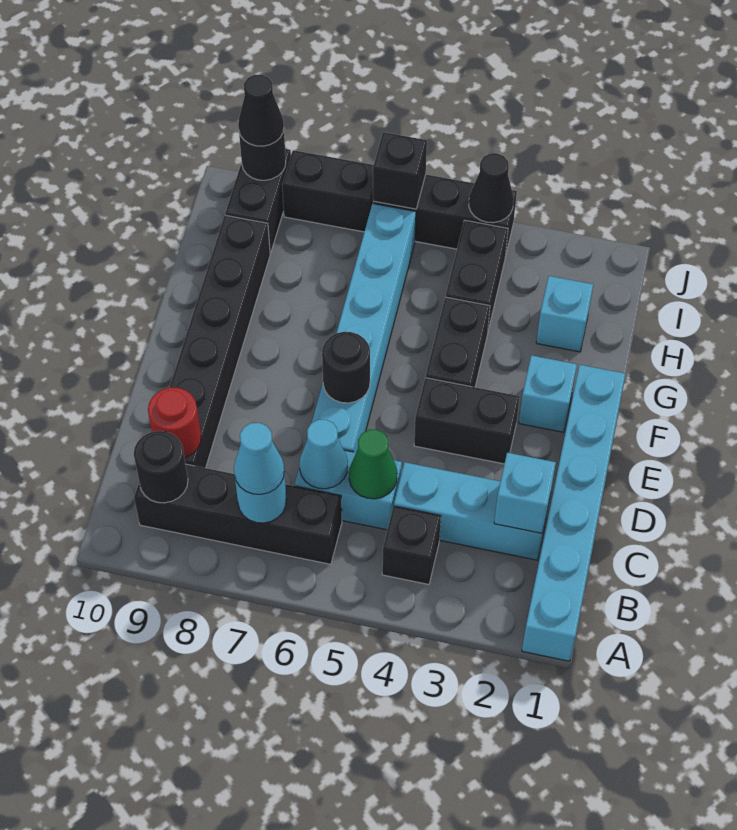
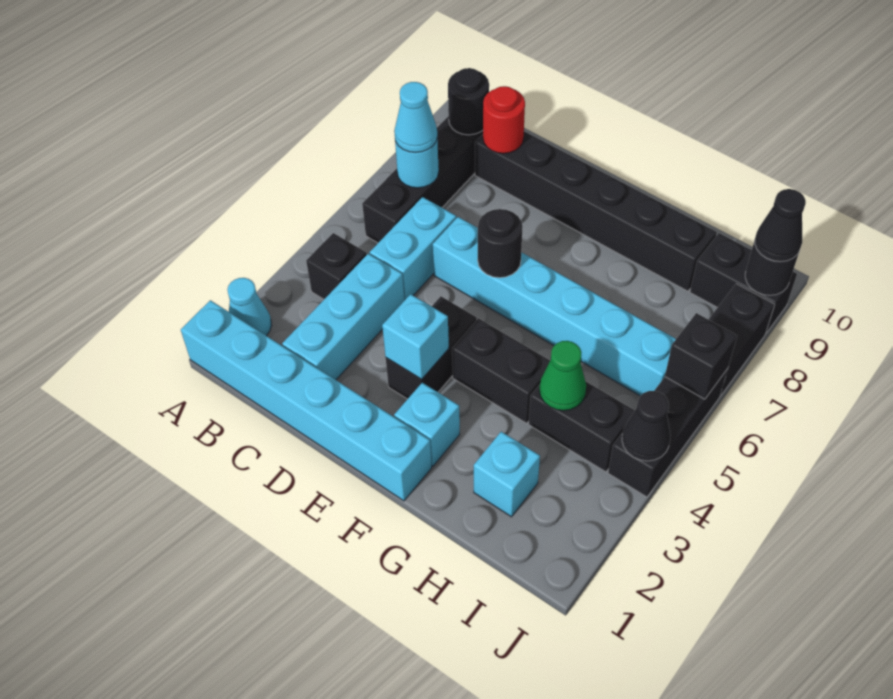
cyan 1x1 brick [494,453,556,533] -> cyan 1x1 brick moved to [382,294,449,379]
green 1x1 cone [349,430,397,499] -> green 1x1 cone moved to [539,341,586,411]
cyan 1x1 cone [299,420,348,489] -> cyan 1x1 cone moved to [227,278,272,336]

